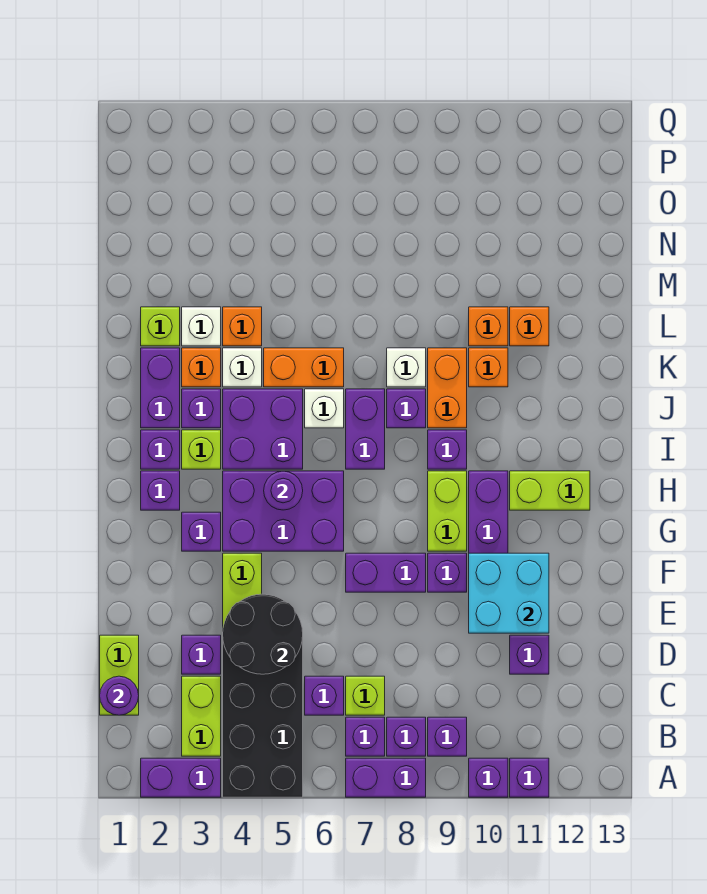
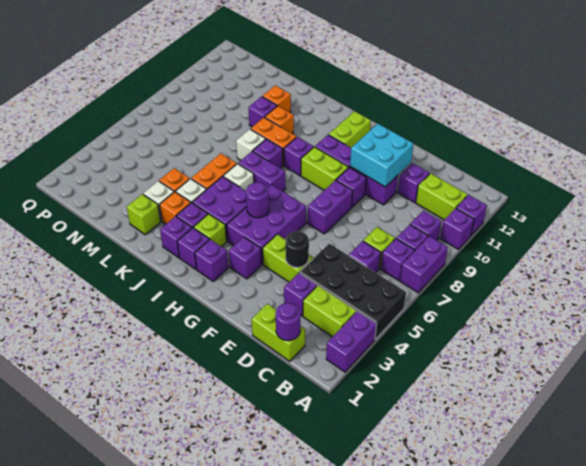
none -> lime 1x2 brick [416,173,467,220]
black 2x2 round brick [223,594,303,674] -> black 1x1 round brick [286,231,309,267]
purple 1x2 brick [141,348,180,428] -> purple 1x1 brick [160,216,192,258]
orange 1x1 brick [469,307,508,346] -> purple 1x1 brick [249,97,277,127]

